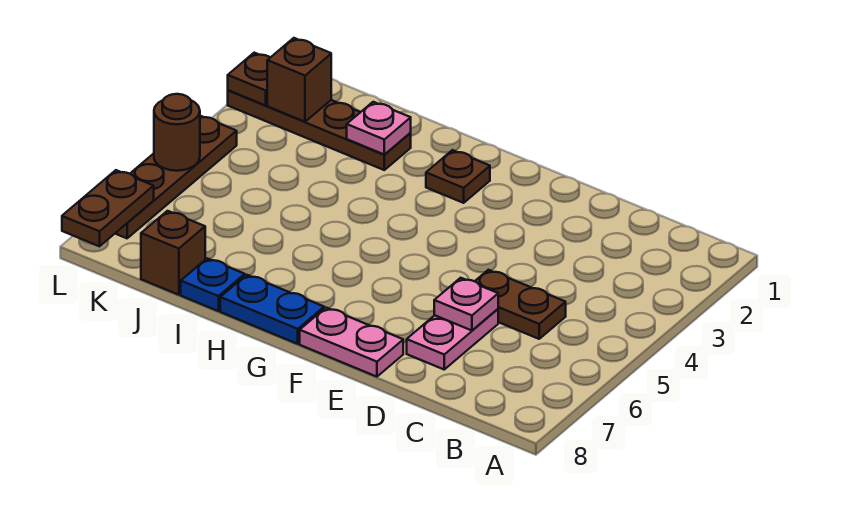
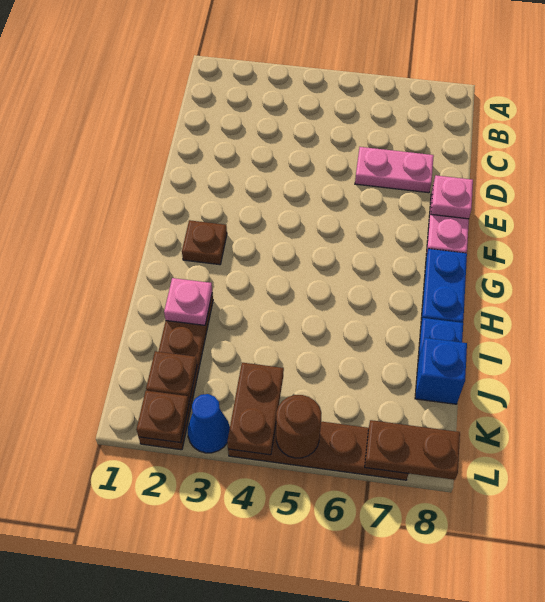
brown 1x2 plate [475,270,566,339] -> brown 1x2 plate moved to [227,363,284,455]
pink 1x1 plate [434,278,498,330] -> pink 1x1 plate moved to [431,175,473,219]
brown 1x1 brick [141,211,205,295] -> blue 1x1 brick [415,338,467,404]
brown 1x1 brick [267,38,331,122] -> brown 1x1 plate [146,351,197,401]
none -> blue 1x1 cone [188,394,230,453]

